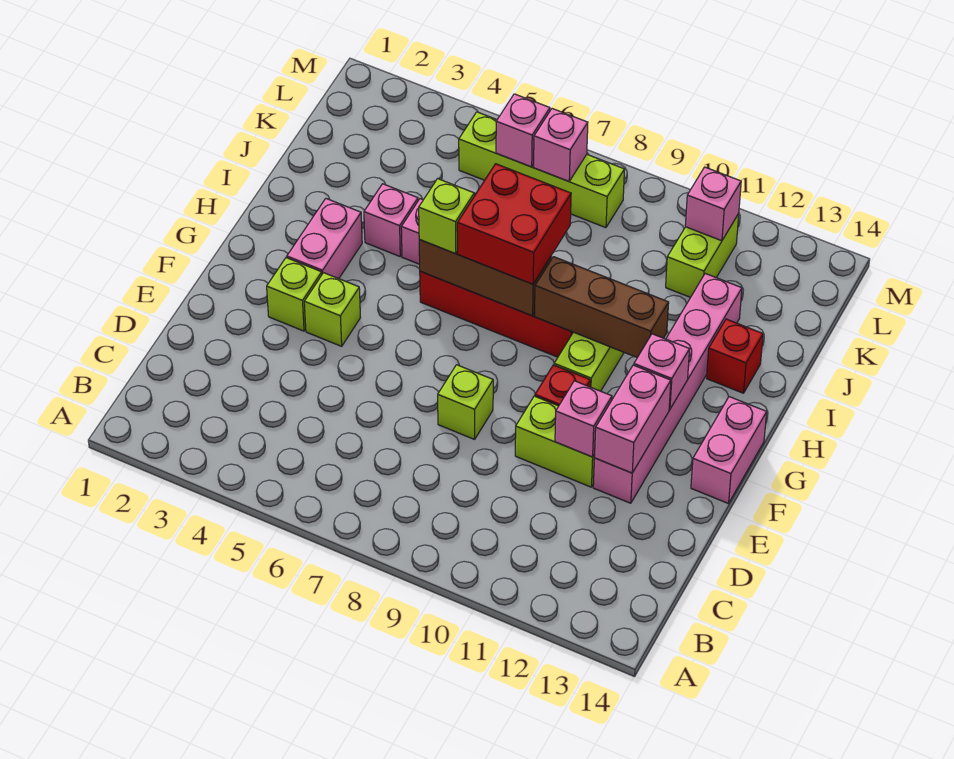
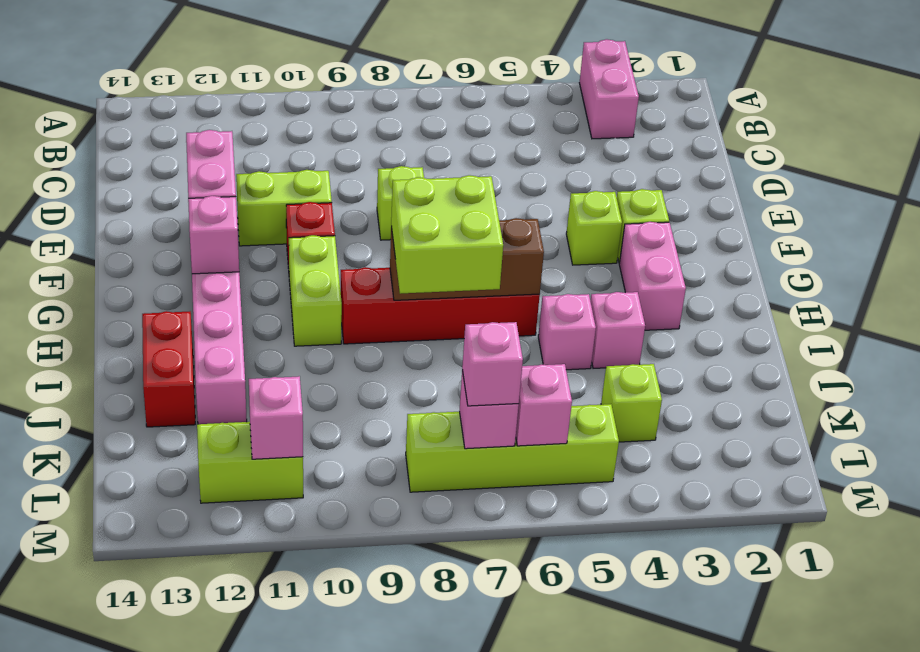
pink 1x1 brick [555,381,612,457] -> pink 1x1 brick moved to [462,322,523,406]
pink 1x2 brick [691,397,767,504] -> pink 1x2 brick moved to [579,39,639,139]
lime 1x1 brick [419,179,474,254] -> lime 1x1 brick moved to [601,364,662,442]
red 2x2 brick [457,164,571,284] -> lime 2x2 brick [391,175,503,294]
brown 1x3 brick [535,257,669,358] -> none
red 1x1 brick [707,319,763,393] -> red 1x2 brick [142,311,195,427]
lime 1x2 brick [666,214,739,297] -> lime 1x2 brick turned to [197,422,303,503]

